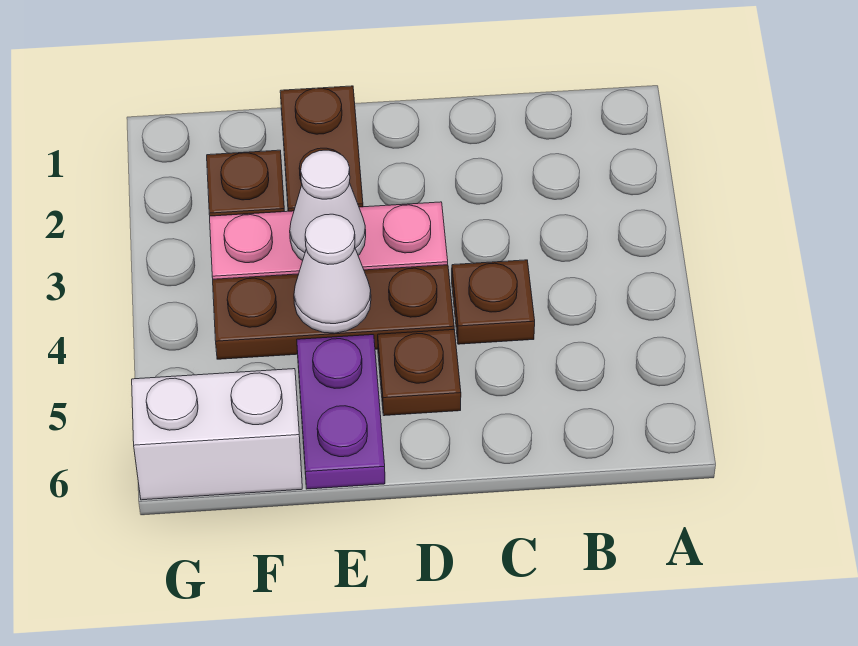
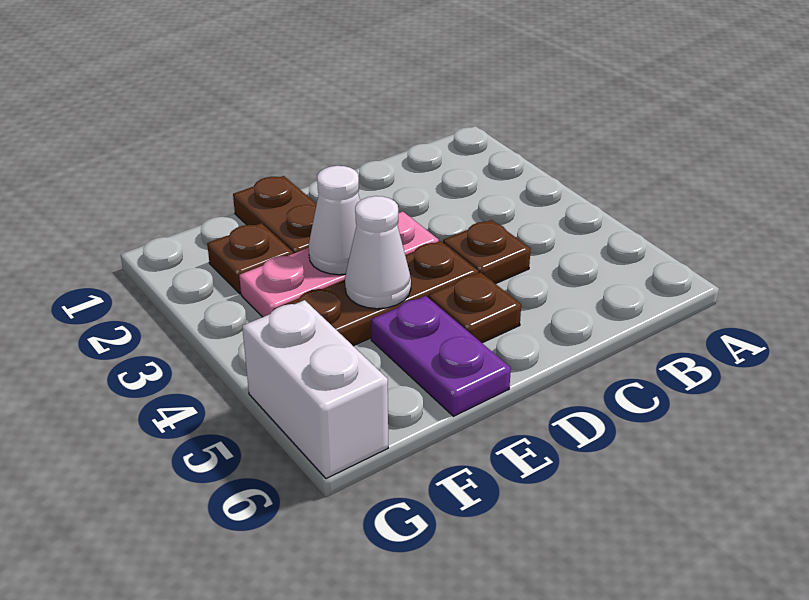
white 1x2 brick [132,369,302,500] -> white 1x2 brick turned to [242,300,388,479]

